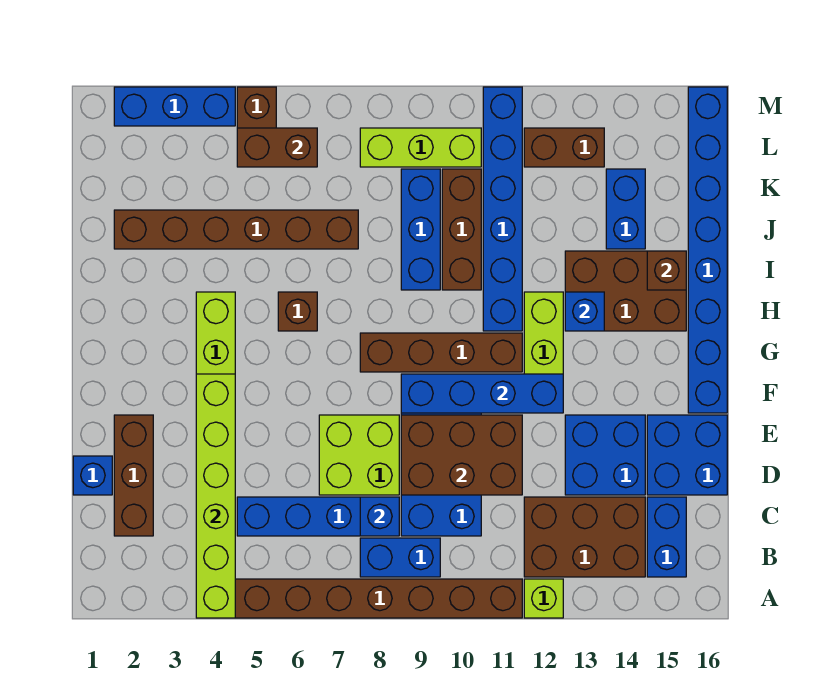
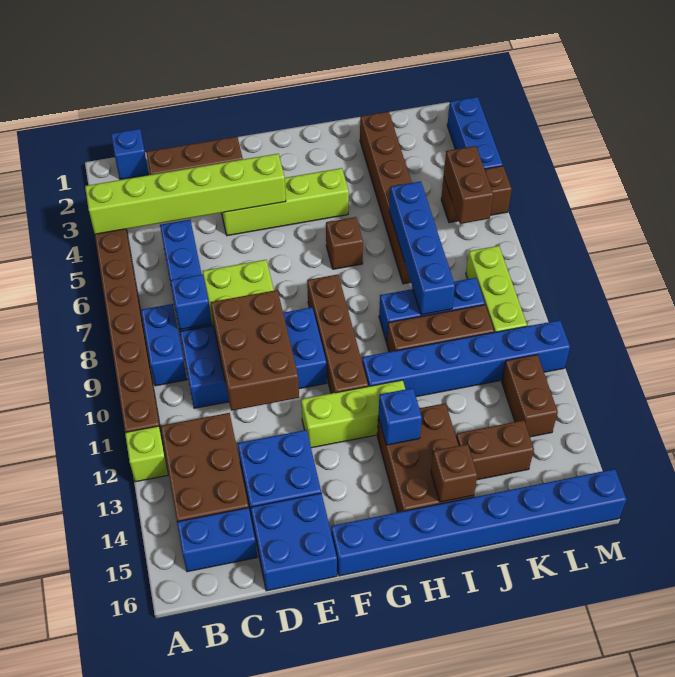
blue 1x1 brick [73,456,112,495] -> blue 1x1 brick moved to [111,129,149,179]
blue 1x4 brick [401,374,563,413] -> blue 1x4 brick moved to [389,181,455,315]
blue 1x2 brick [606,169,645,249] -> brown 1x2 brick [456,420,534,480]

